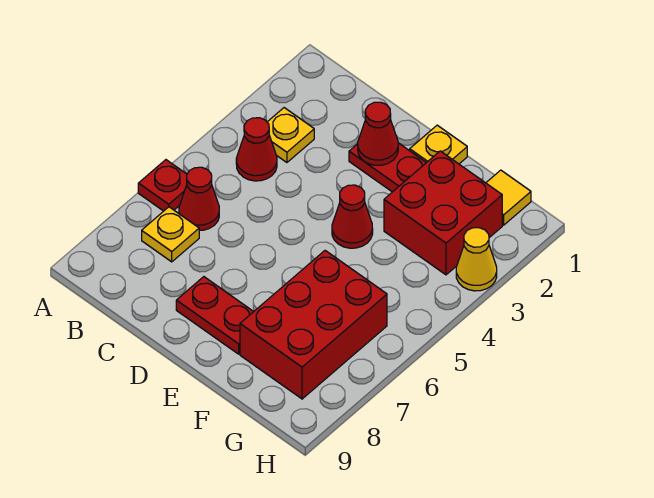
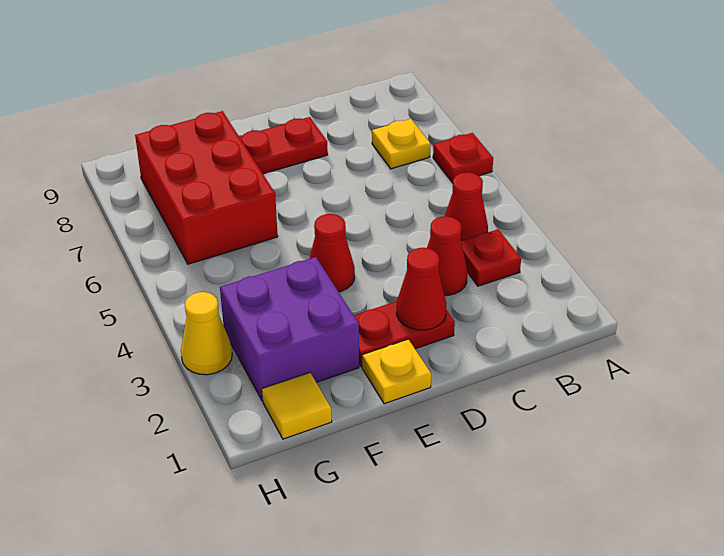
yellow 1x1 plate [267,108,314,162] -> red 1x1 plate [461,229,521,286]
red 1x1 cone [179,167,219,231] -> red 1x1 cone moved to [427,216,467,296]
red 2x2 brick [384,151,502,275] -> purple 2x2 brick [220,257,359,401]

